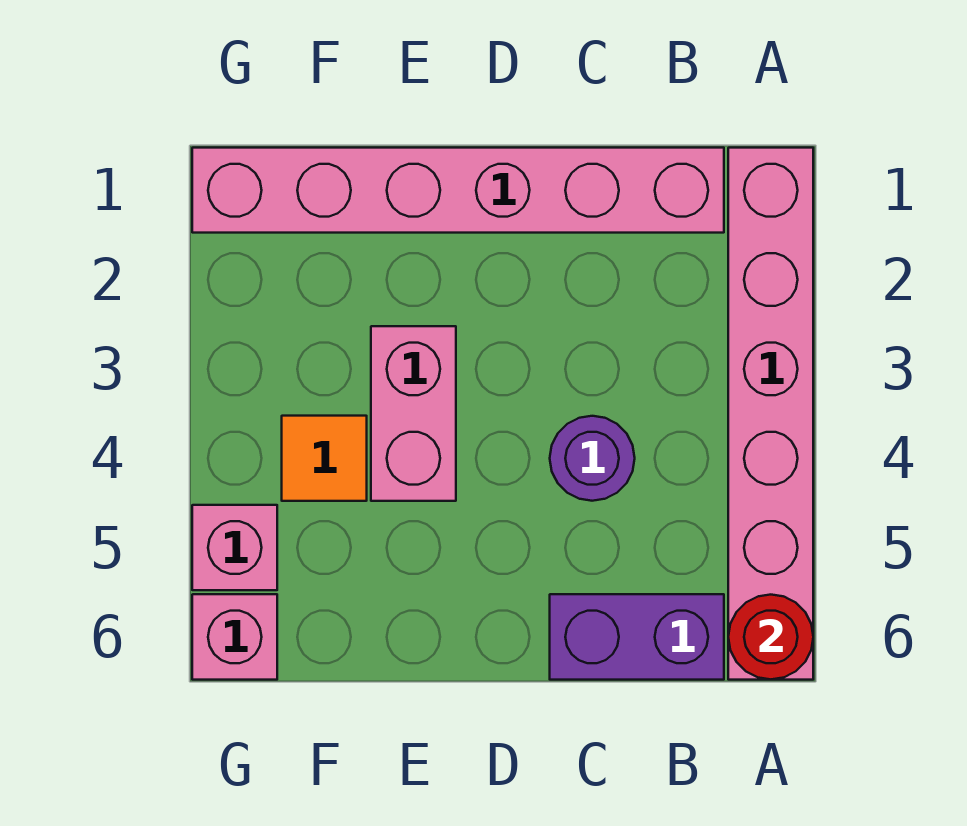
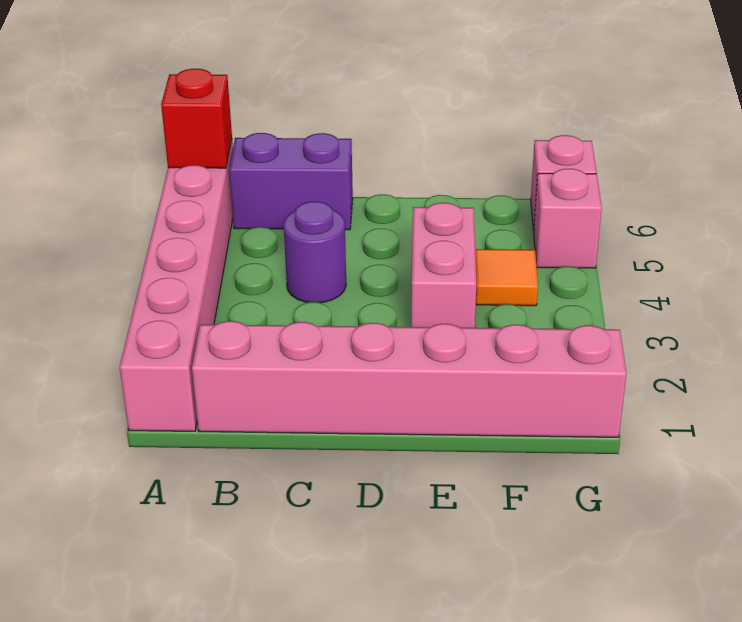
red 1x1 round brick [728,595,813,680] -> red 1x1 brick [161,69,232,168]

